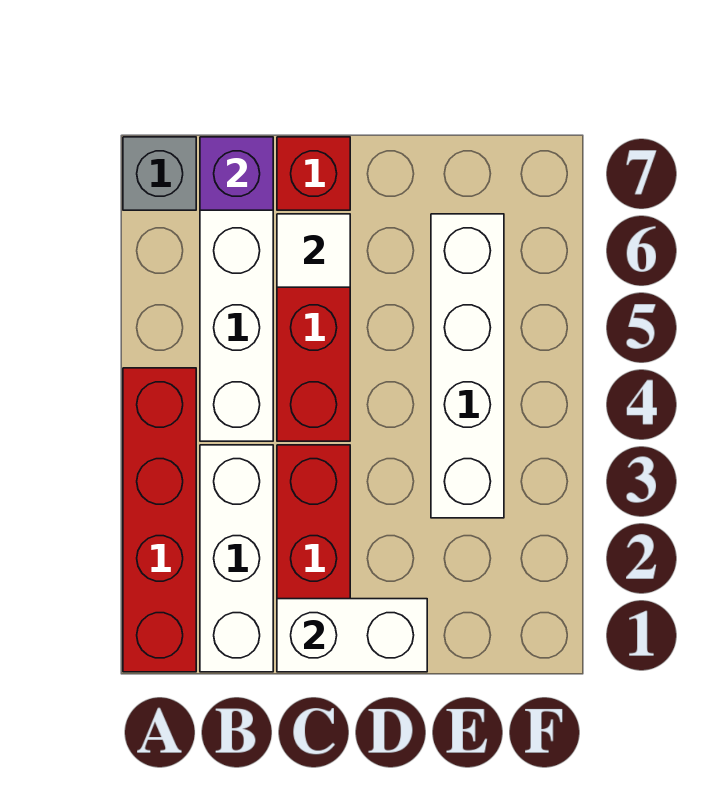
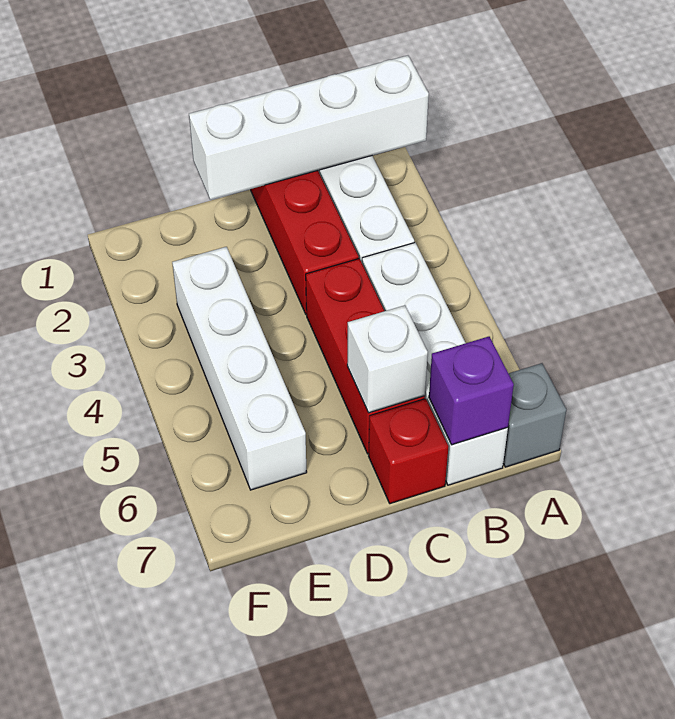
red 1x4 brick [123,368,196,672] -> none
white 1x2 brick [277,599,427,672] -> white 1x4 brick [189,55,429,200]
white 1x1 tile [277,214,350,287] -> white 1x1 brick [347,305,428,413]

